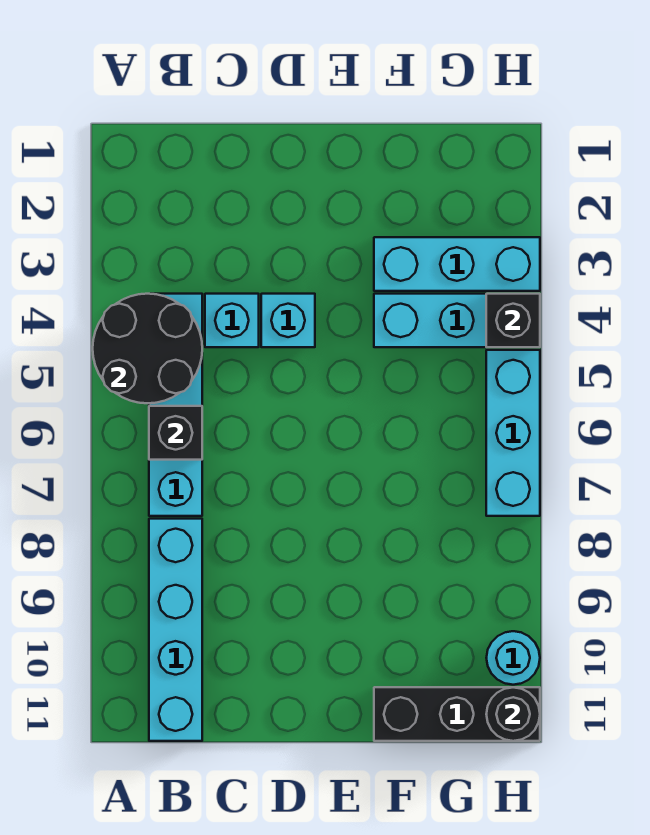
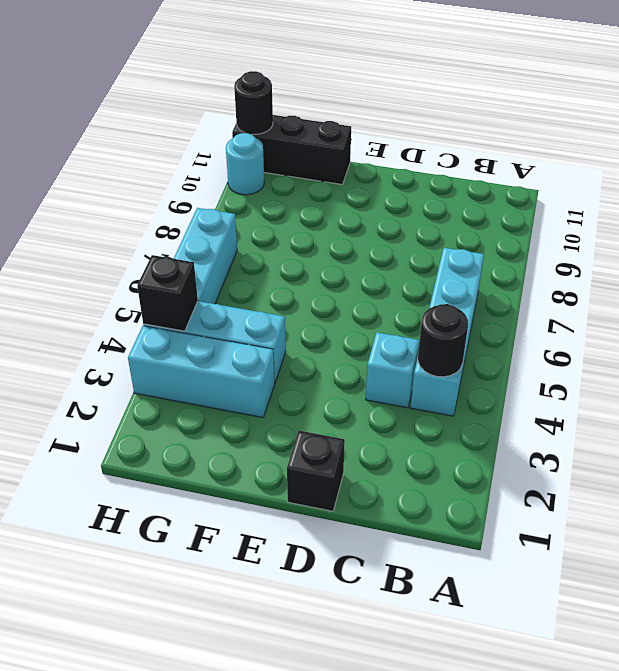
black 2x2 round brick [93,294,202,403] -> black 1x1 round brick [418,304,468,377]
black 1x1 brick [149,406,202,460] -> black 1x1 brick moved to [287,431,345,511]
cyan 1x4 brick [149,519,202,741] -> none
cyan 1x1 brick [261,294,315,347] -> none

